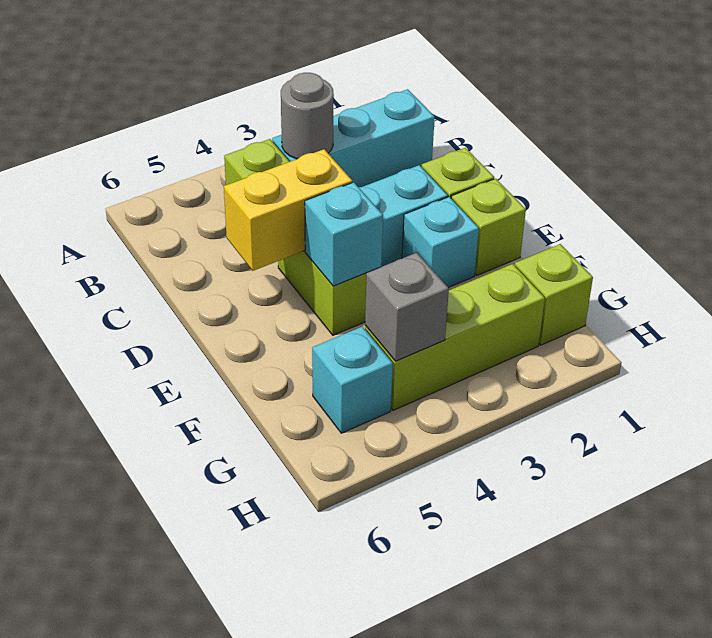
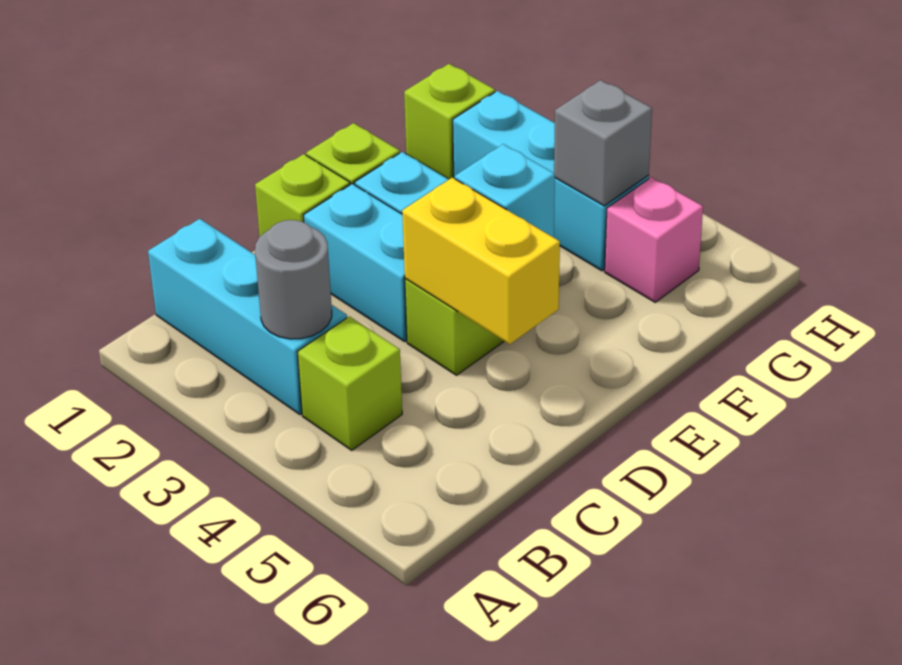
lime 1x3 brick [365,264,545,410] -> cyan 1x3 brick [453,91,649,271]
cyan 1x1 brick [312,326,393,433] -> pink 1x1 brick [605,177,703,302]

